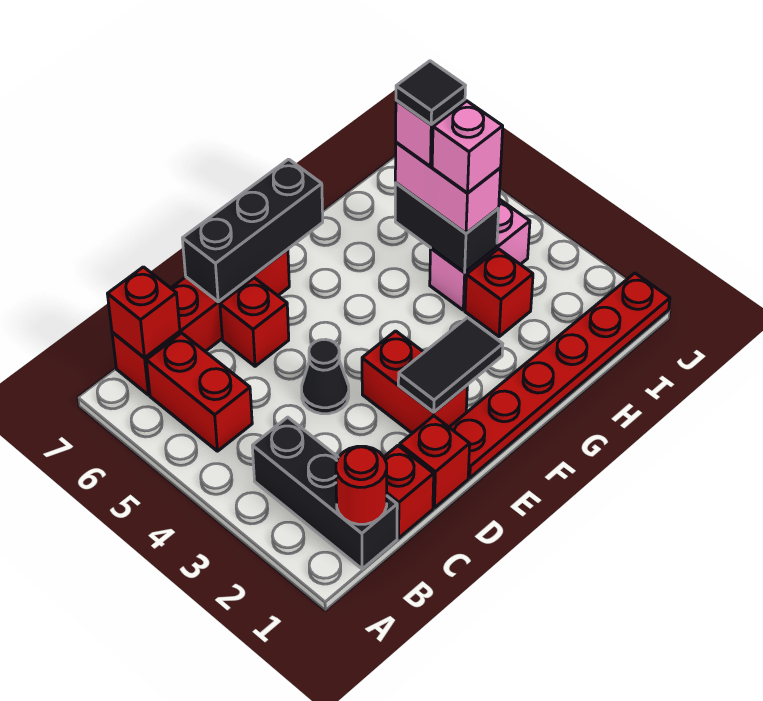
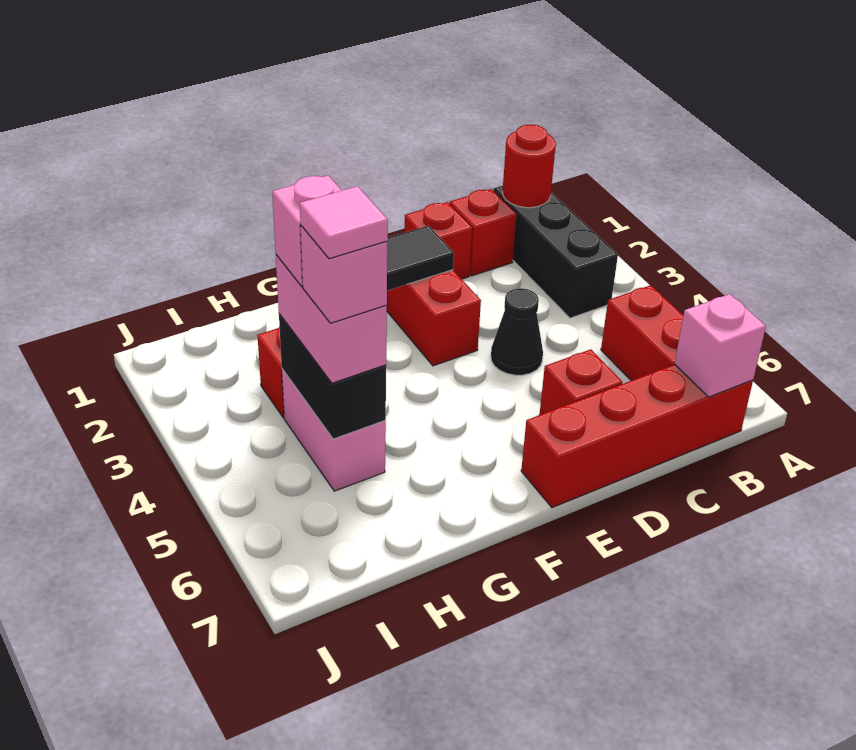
red 1x1 brick [108,267,180,358] -> pink 1x1 brick [675,294,766,397]
black 1x3 brick [182,159,323,302] -> none
red 1x6 plate [449,273,670,478] -> none
pink 1x2 brick [430,199,530,310] -> pink 1x2 brick turned to [282,369,386,491]
black 1x1 tile [396,61,465,125] -> pink 1x1 tile [300,186,388,259]

